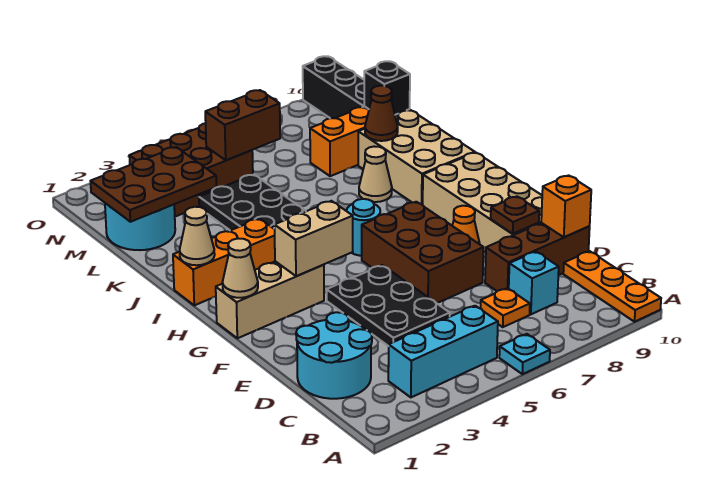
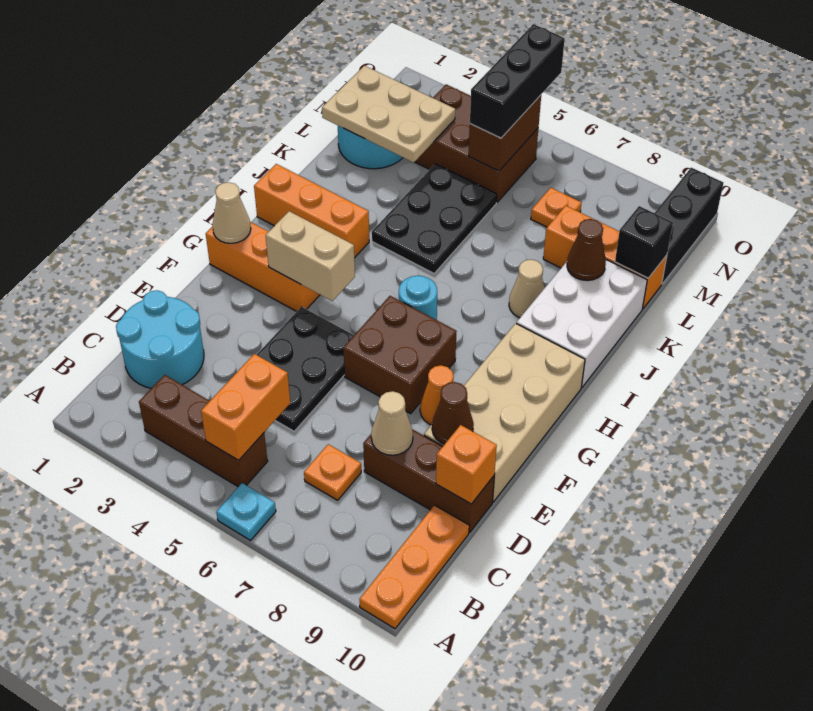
cyan 1x3 brick [388,306,498,397] -> brown 1x3 brick [139,375,268,487]
none -> orange 1x2 brick [201,354,290,460]
cyan 1x1 brick [509,252,559,314] -> none
brown 2x3 brick [362,202,484,303] -> brown 2x2 brick [343,296,457,414]
brown 1x1 plate [491,196,539,234] -> brown 1x1 cone [432,382,474,444]
tan 1x3 brick [216,261,324,338] -> orange 1x3 brick [206,222,320,311]
tan 1x1 cone [180,207,215,265] -> tan 1x1 cone moved to [371,391,413,455]
tan 2x3 brick [358,110,475,205] -> white 2x3 brick [516,260,647,388]
brown 2x3 plate [91,147,216,222] -> tan 2x3 plate [322,66,455,163]
brown 1x2 brick [205,90,280,160] -> brown 1x2 brick turned to [468,95,541,171]
none -> black 1x3 brick [470,24,565,138]
none -> orange 1x1 plate [531,188,581,227]

